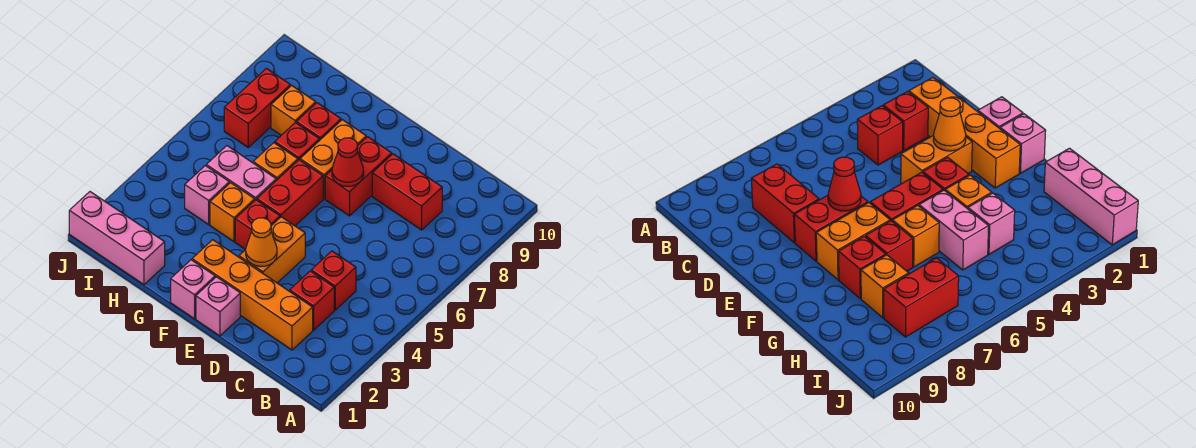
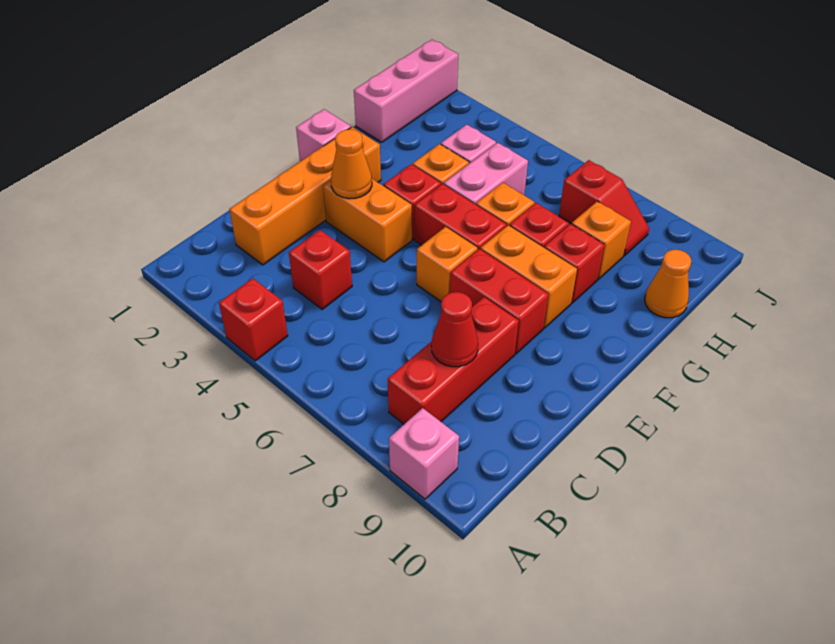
red 1x1 brick [290,271,334,330] -> red 1x1 brick moved to [219,278,288,361]
red 1x2 brick [372,154,442,230] -> red 1x3 brick [388,297,519,424]
pink 1x1 brick [196,277,240,336] -> pink 1x1 brick moved to [389,408,459,499]
none -> orange 1x1 brick [417,227,478,302]
red 1x1 cone [332,138,364,186] -> red 1x1 cone moved to [431,292,478,367]
none -> orange 1x1 cone [645,250,692,318]
red 1x2 brick [224,68,290,147] -> red 1x2 slope [559,160,649,256]

